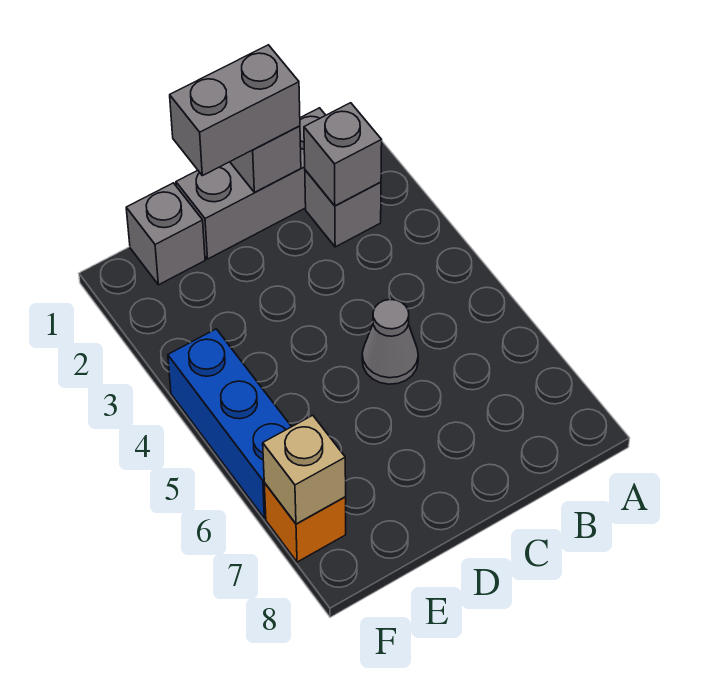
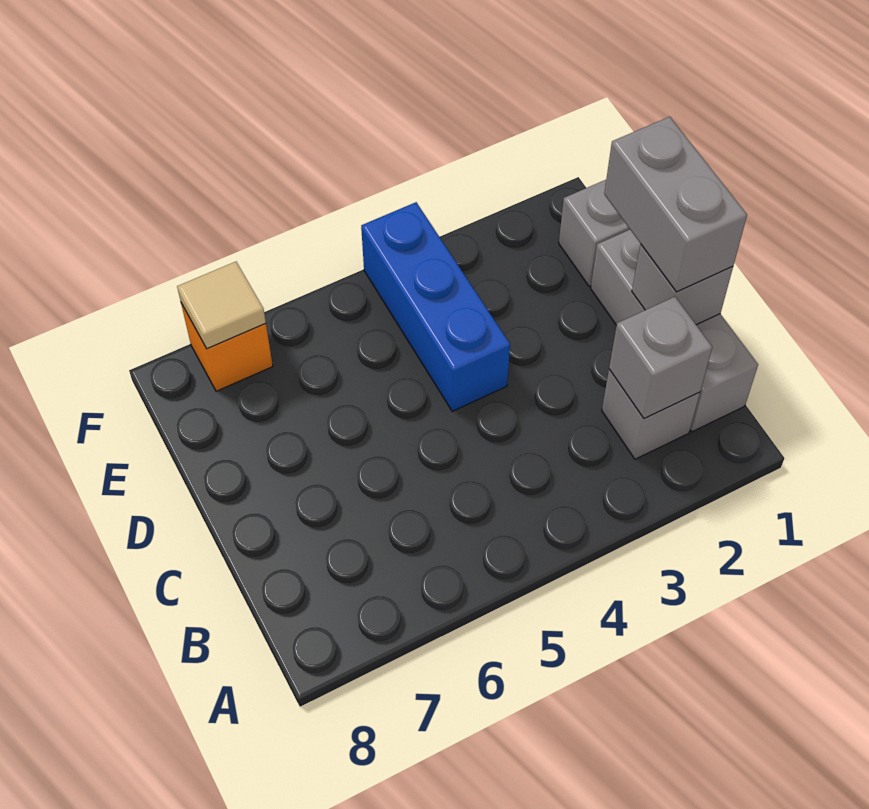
grey 1x1 cone [362,300,418,384] -> none
blue 1x3 brick [168,329,291,518] -> blue 1x3 brick turned to [361,202,510,411]
tan 1x1 brick [263,415,346,524] -> tan 1x1 tile [177,262,266,349]

